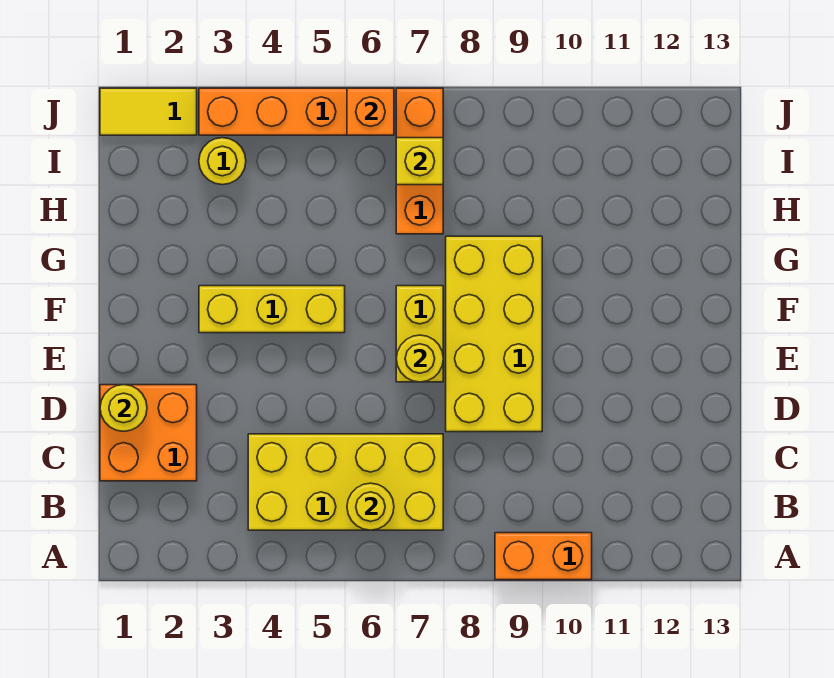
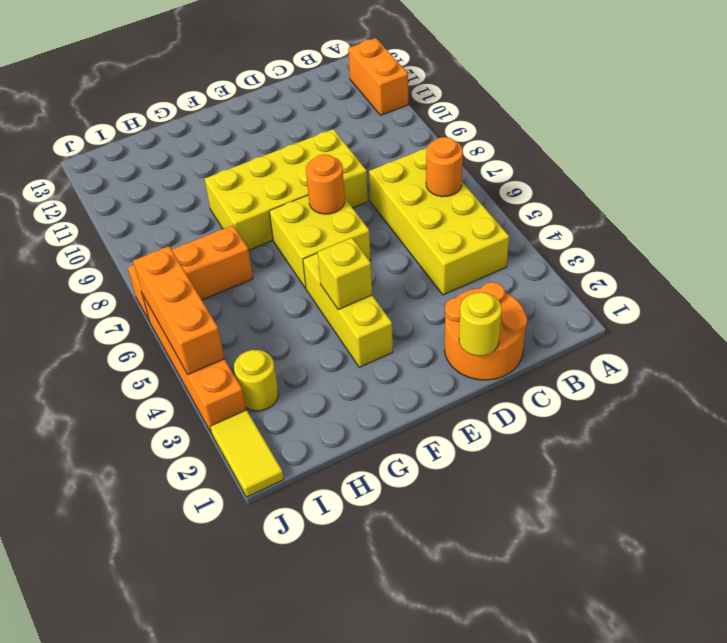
orange 1x2 brick [495,533,592,580] -> orange 1x2 brick moved to [348,38,408,115]
yellow 1x1 round brick [347,483,394,530] -> orange 1x1 round brick [426,137,463,197]
orange 2x2 brick [100,385,197,481] -> orange 2x2 round brick [445,282,527,380]
yellow 1x2 brick [396,286,443,382] -> yellow 2x2 brick [269,195,371,288]
yellow 1x1 round brick [396,335,443,382] -> orange 1x1 round brick [306,154,345,214]
yellow 1x1 brick [396,138,443,185] -> yellow 1x1 brick moved to [318,238,372,310]
orange 1x1 brick [347,88,394,135] -> orange 1x3 brick [133,246,224,374]

